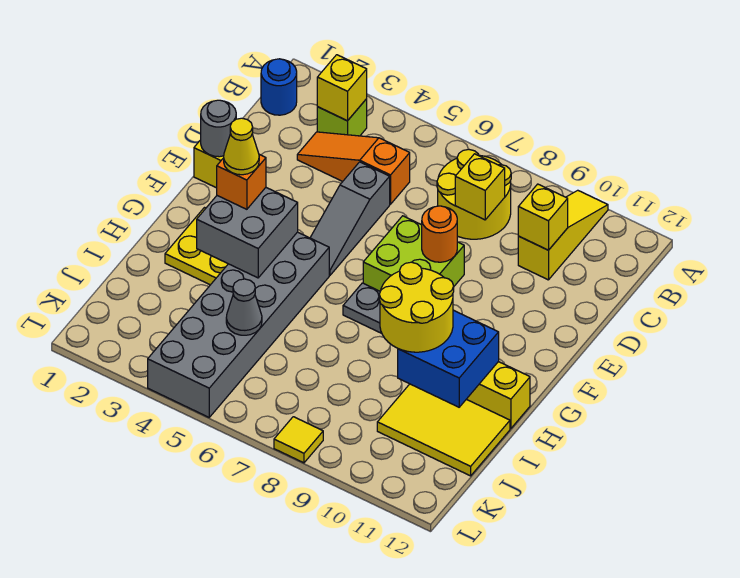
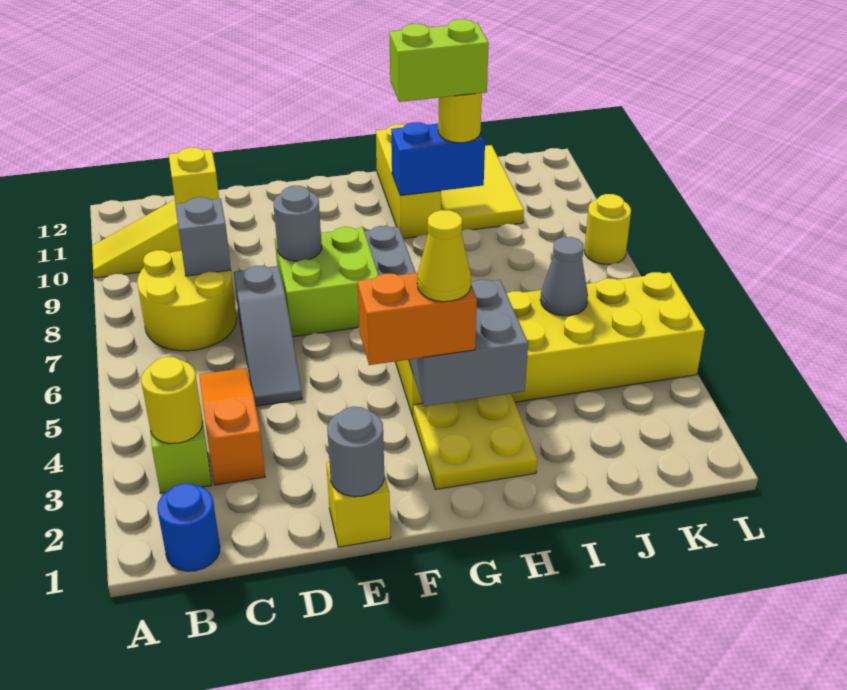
yellow 1x1 brick [317,55,367,121] -> yellow 1x1 round brick [141,357,203,444]
orange 1x3 slope [297,132,410,204] -> orange 1x3 slope turned to [199,368,265,485]
yellow 1x1 brick [455,154,505,220] -> grey 1x1 brick [175,197,231,276]
grey 1x3 slope [310,162,390,275] -> grey 1x3 slope turned to [234,266,302,406]
orange 1x1 round brick [422,206,457,262] -> grey 1x1 round brick [274,186,322,261]
orange 1x1 brick [217,154,266,209] -> orange 1x2 brick [357,273,477,365]
grey 2x6 brick [148,232,329,417] -> yellow 2x6 brick [395,272,705,416]
yellow 2x2 round brick [379,262,454,352] -> yellow 1x1 round brick [438,93,482,143]
blue 2x2 brick [398,310,499,407] -> blue 1x2 brick [391,122,485,196]
none -> lime 1x2 brick [389,19,489,102]
yellow 1x1 tile [274,417,323,463] -> yellow 1x1 round brick [584,194,631,264]

